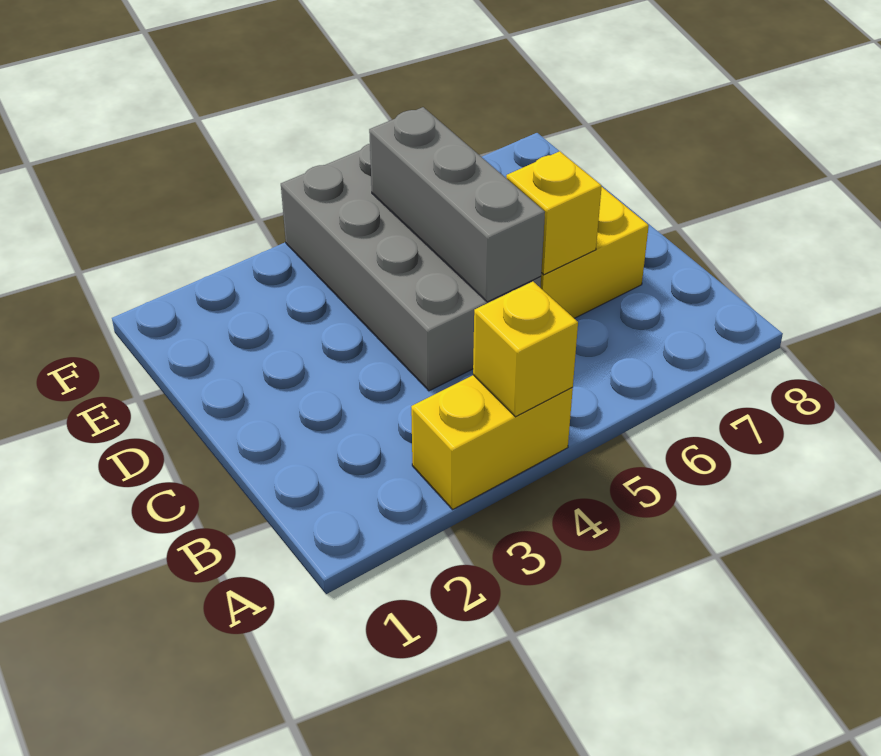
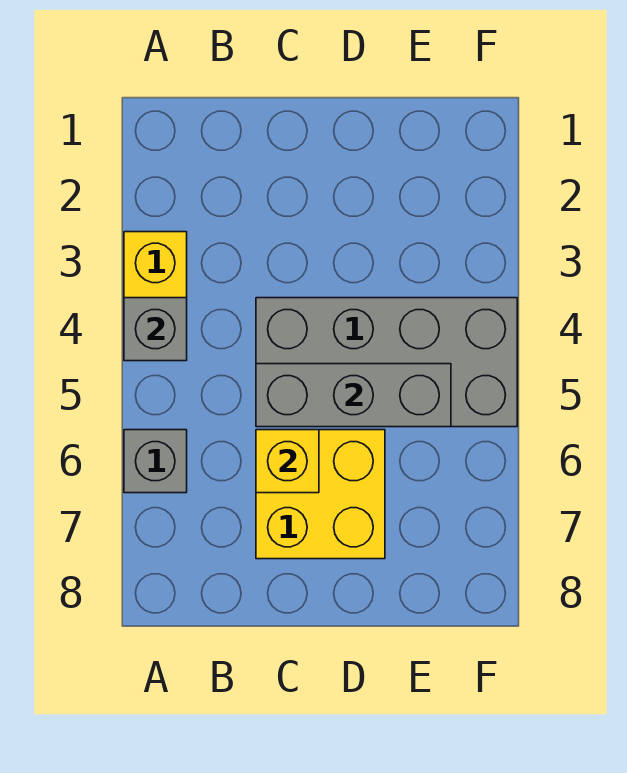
yellow 1x1 brick [473,282,578,417] -> grey 1x1 brick [124,298,187,361]
none -> grey 1x1 brick [124,430,187,493]

